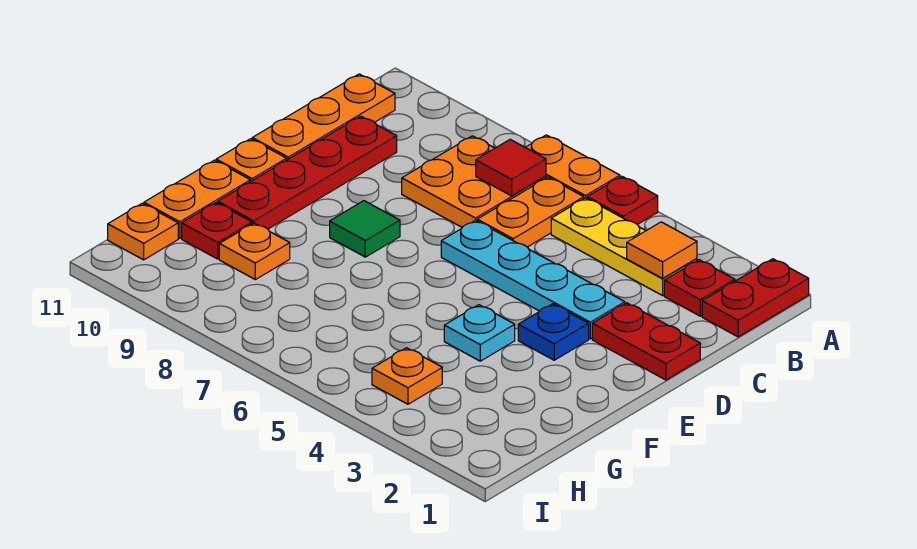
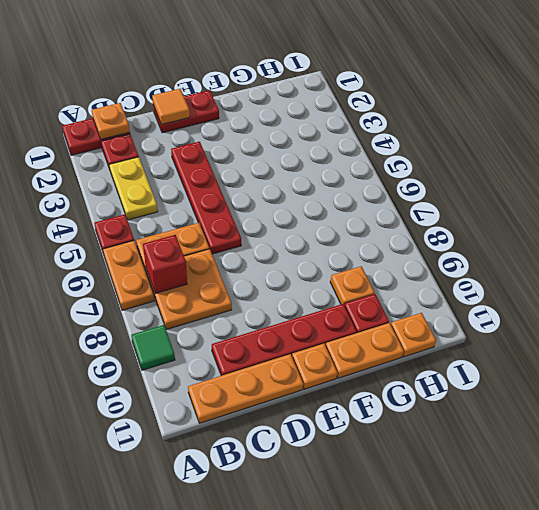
yellow 1x3 plate [551,198,697,296] -> yellow 1x2 plate [109,157,158,220]
orange 1x1 tile [627,222,697,278] -> orange 1x1 tile moved to [152,89,190,125]
red 1x1 tile [476,139,546,196] -> red 1x1 brick [143,235,187,293]
red 1x2 plate [592,303,700,380] -> red 1x2 plate turned to [153,90,219,133]
cyan 1x4 plate [441,220,625,339] -> red 1x4 plate [171,142,241,254]
blue 1x1 plate [518,304,589,360] -> none
green 1x1 tile [330,201,400,257] -> green 1x1 tile moved to [131,325,175,370]
cyan 1x1 plate [444,305,515,361] -> none
orange 1x1 plate [372,348,442,404] -> orange 1x1 plate moved to [92,103,130,139]

